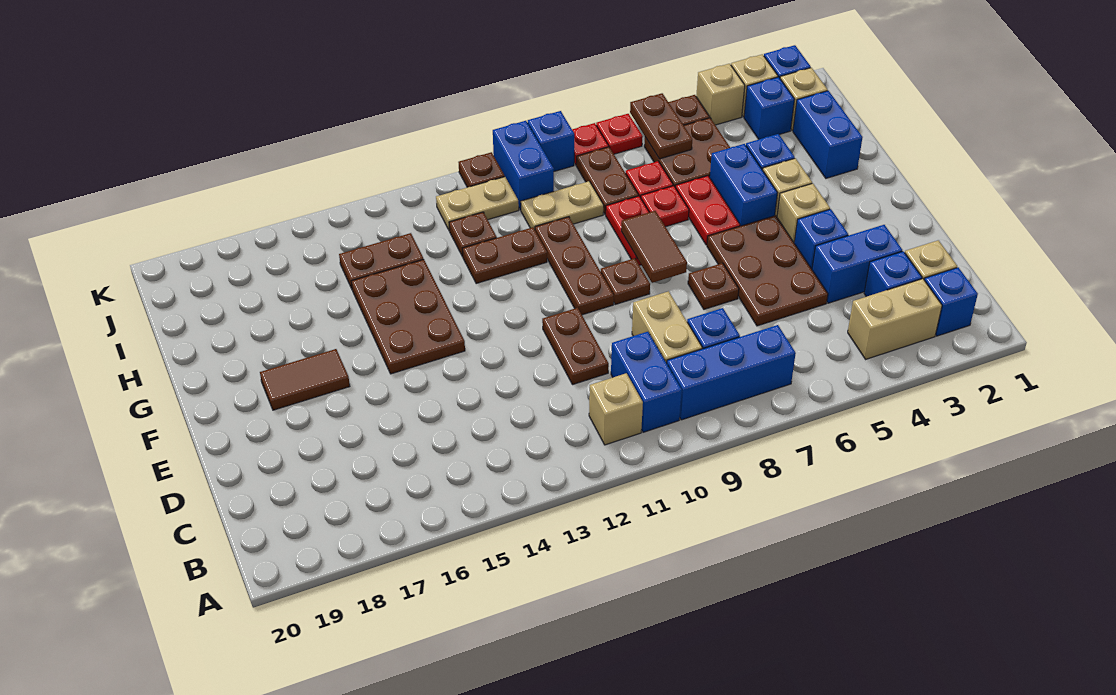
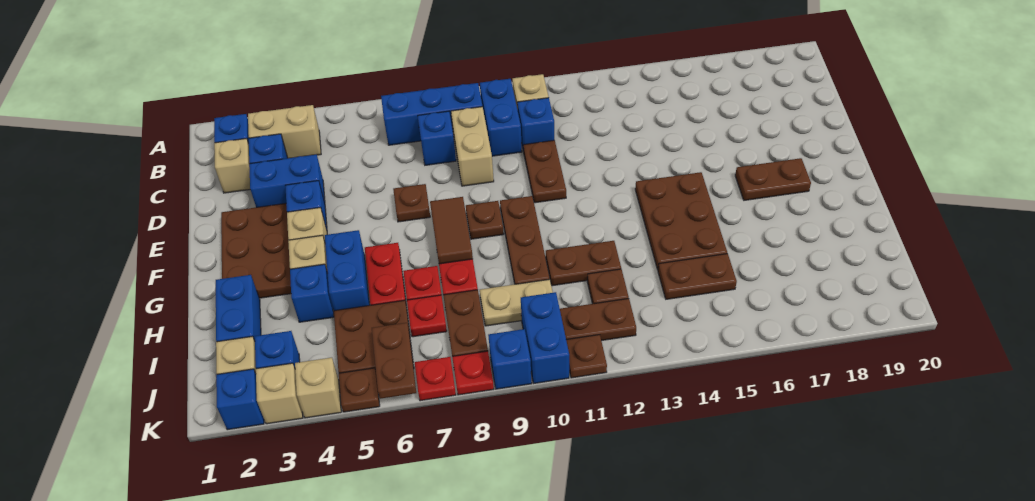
none -> blue 1x1 brick [517,98,554,152]
brown 2x3 plate [707,216,828,326] -> brown 2x3 plate moved to [221,203,291,298]
brown 1x2 tile [260,349,350,410] -> brown 1x2 plate [735,158,811,200]
tan 1x2 plate [436,177,519,231] -> brown 1x2 plate [560,299,636,341]

